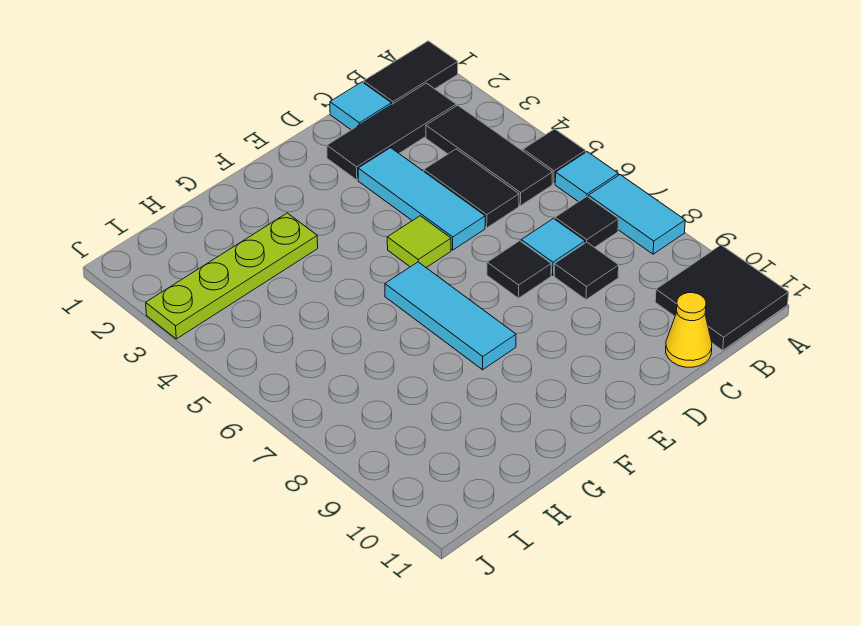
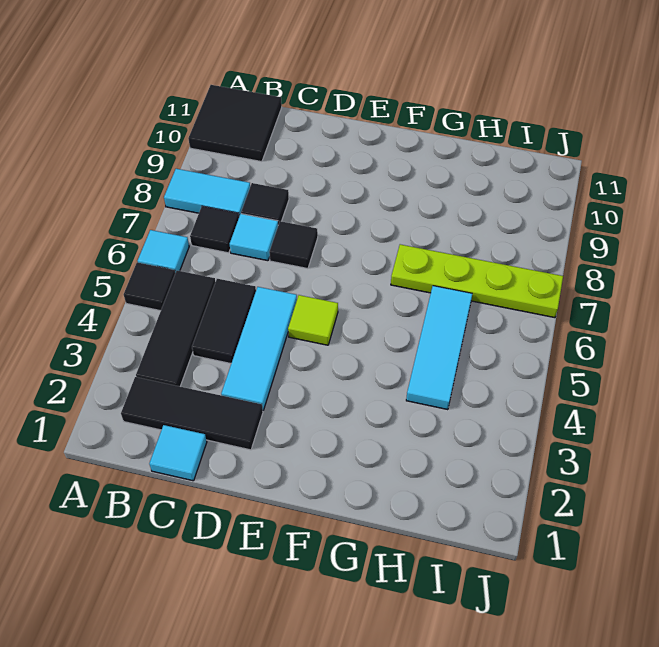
black 1x2 tile [364,41,458,104] -> none
cyan 1x2 tile [588,175,685,254] -> cyan 1x2 tile turned to [164,169,250,216]
yellow 1x1 cone [666,293,712,367] -> none
cyan 1x3 tile [385,262,516,370] -> cyan 1x3 tile moved to [406,286,472,410]
lime 1x4 plate [146,213,318,339] -> lime 1x4 plate moved to [391,244,563,318]

